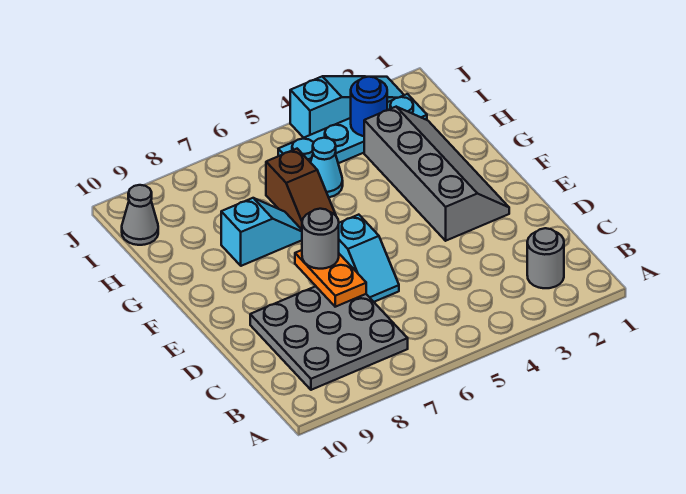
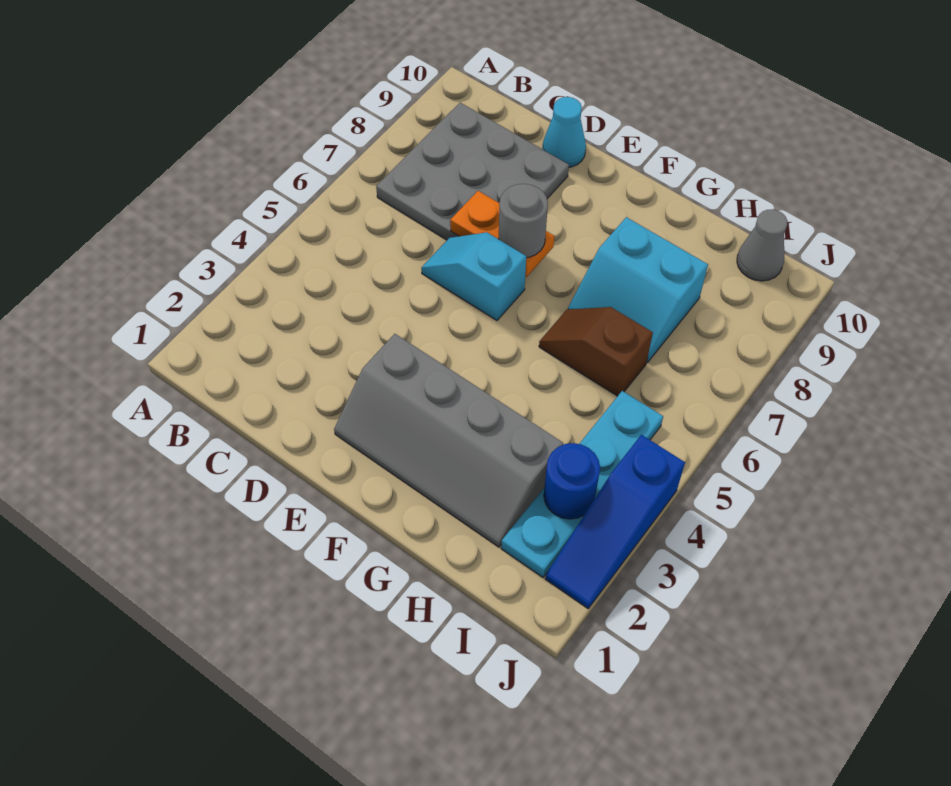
grey 1x1 round brick [527,228,564,288] -> none
cyan 1x2 slope [221,198,302,266] -> cyan 2x2 slope [568,217,708,363]
cyan 1x1 cone [311,138,343,197] -> cyan 1x1 cone moved to [542,97,586,167]
cyan 1x3 slope [290,76,404,138] -> blue 1x3 slope [545,435,685,608]

